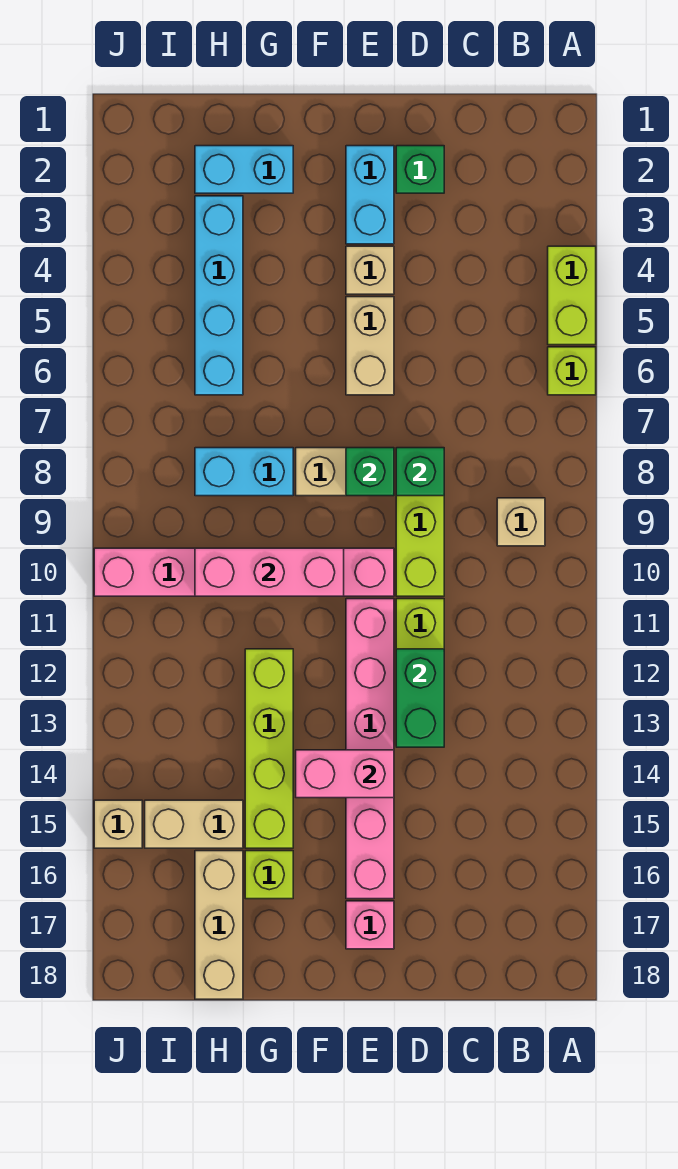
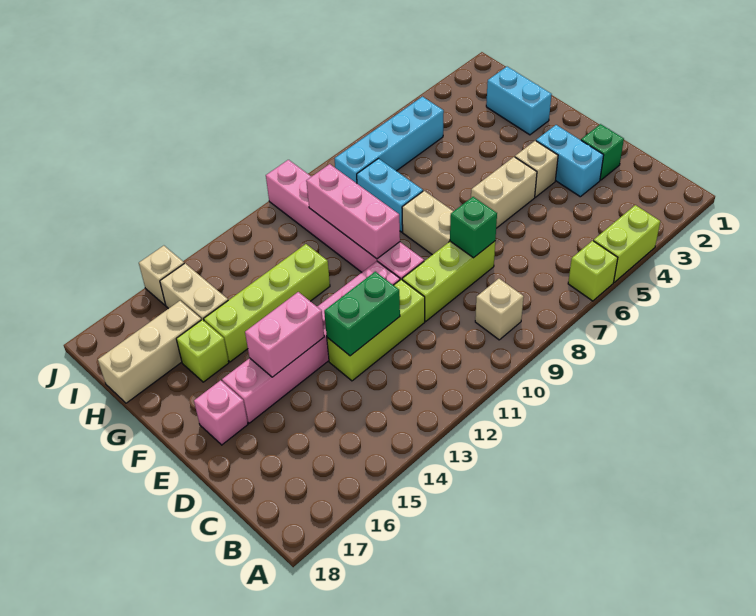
cyan 1x2 brick [346,146,394,244] -> cyan 1x2 brick turned to [536,125,604,197]
green 1x1 brick [346,448,394,496] -> none
pink 1x2 brick [296,750,394,798] -> pink 1x2 brick turned to [245,292,324,377]
cyan 1x4 brick [195,196,243,395] -> cyan 1x4 brick moved to [334,97,444,183]

